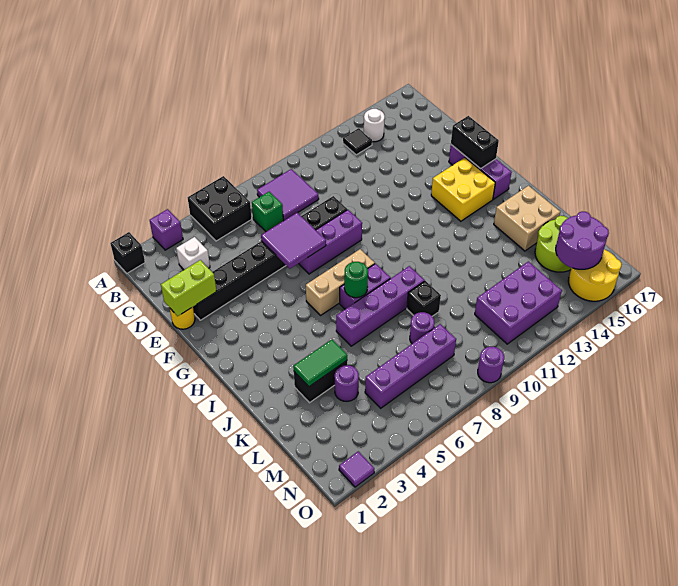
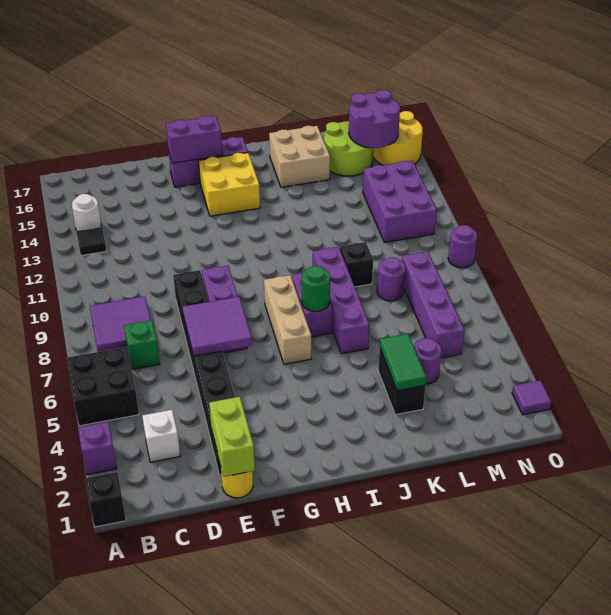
black 1x2 brick [451,116,499,169] -> purple 1x2 brick [166,116,223,163]

